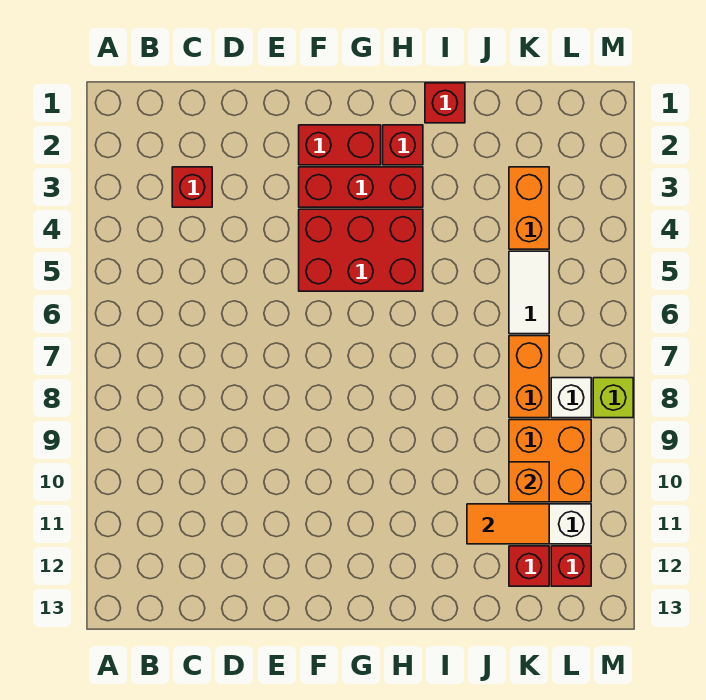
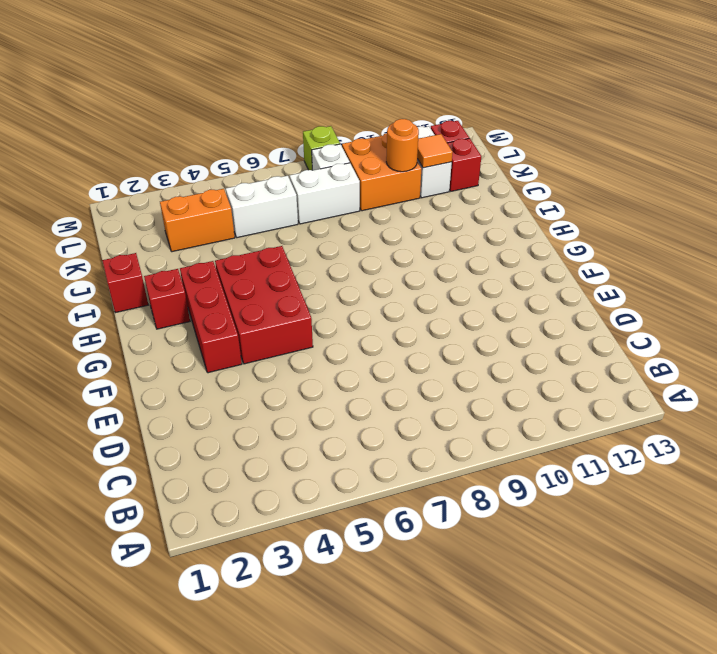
red 1x1 brick [172,167,212,207] -> none
red 1x2 brick [299,125,381,165] -> none
orange 1x2 tile [467,504,549,544] -> orange 1x1 tile [417,134,453,168]
white 1x2 tile [509,251,549,334] -> white 1x2 brick [226,176,298,238]
orange 1x2 brick [509,336,549,418] -> white 1x2 brick [289,163,360,224]
orange 1x1 brick [509,462,549,502] -> orange 1x1 round brick [386,119,419,172]

